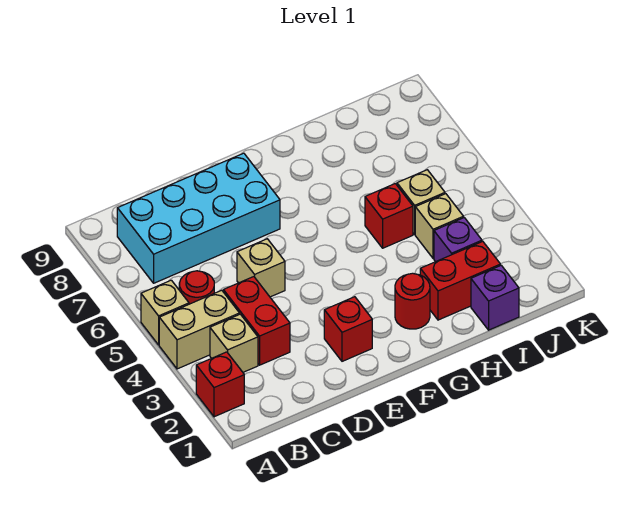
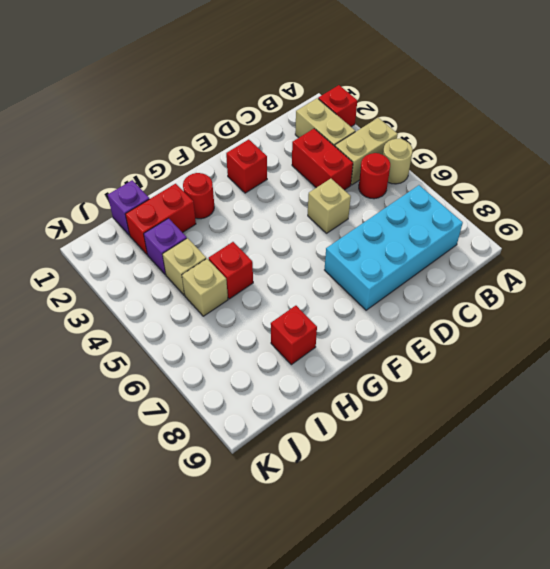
tan 1x1 brick [141,280,189,345] -> tan 1x1 round brick [383,139,412,184]
tan 1x1 brick [210,314,258,372] -> tan 1x2 brick [295,98,355,146]
none -> red 1x1 brick [271,306,317,365]

